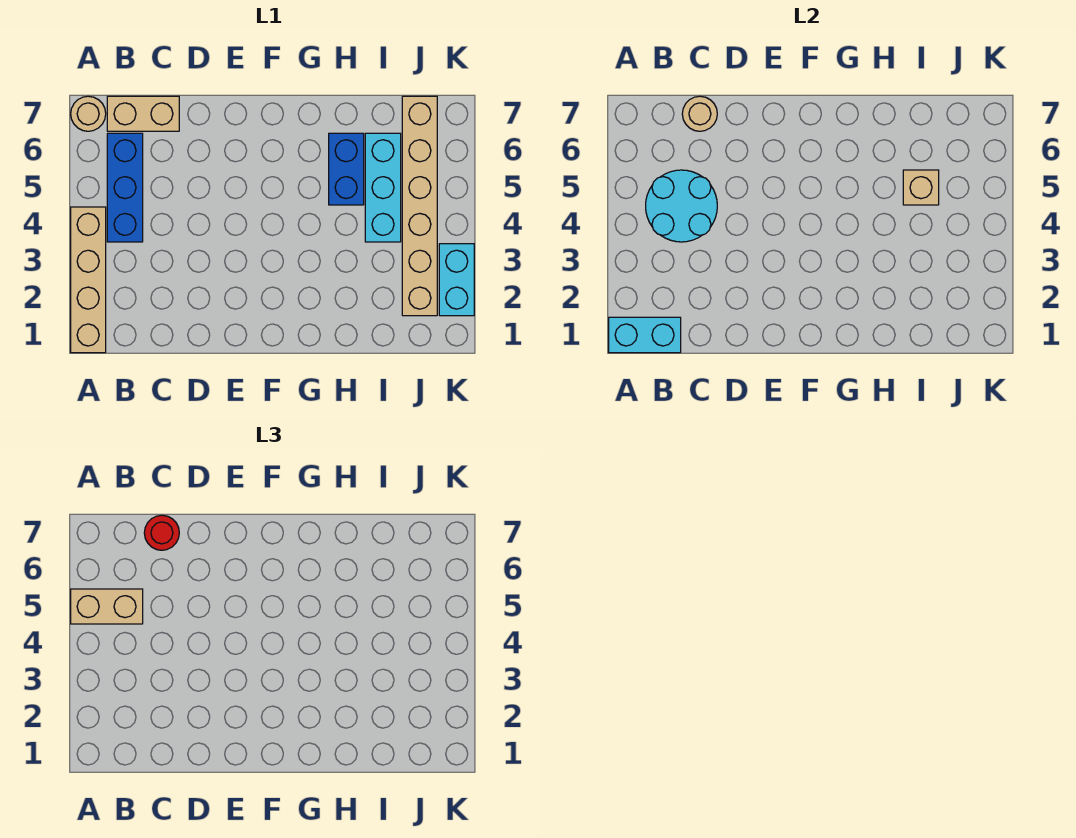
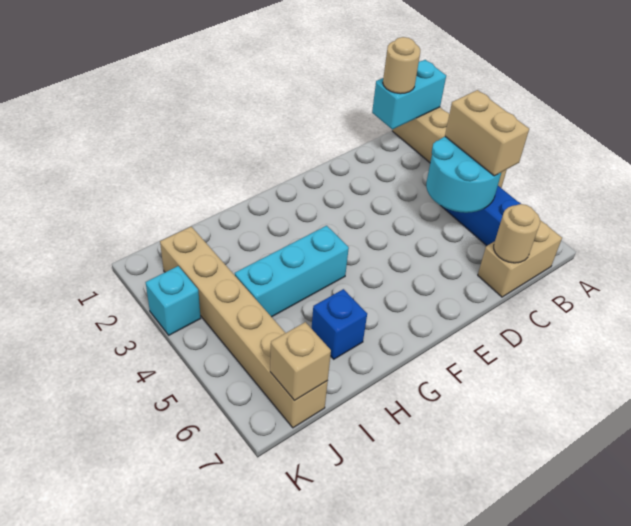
tan 1x2 brick [71,589,143,624] -> tan 1x2 brick turned to [445,90,529,176]
tan 1x1 round brick [71,96,106,131] -> tan 1x1 round brick moved to [383,37,420,94]
red 1x1 round brick [144,515,179,550] -> none
blue 1x2 brick [329,133,364,205] -> blue 1x1 brick [312,289,367,359]
cyan 1x3 brick [365,133,401,242] -> cyan 1x3 brick turned to [235,226,349,317]
tan 1x1 brick [903,170,939,205] -> tan 1x1 brick moved to [270,322,331,401]
cyan 1x2 brick [439,244,474,316] -> cyan 1x1 brick [146,266,201,335]

